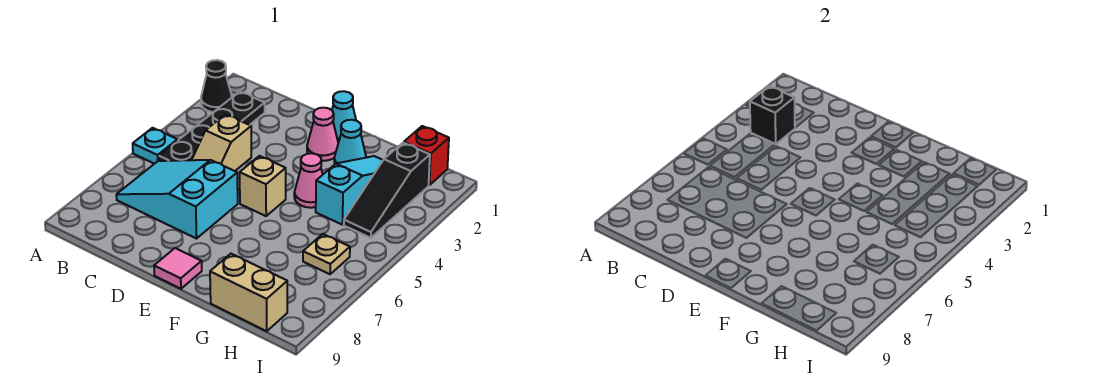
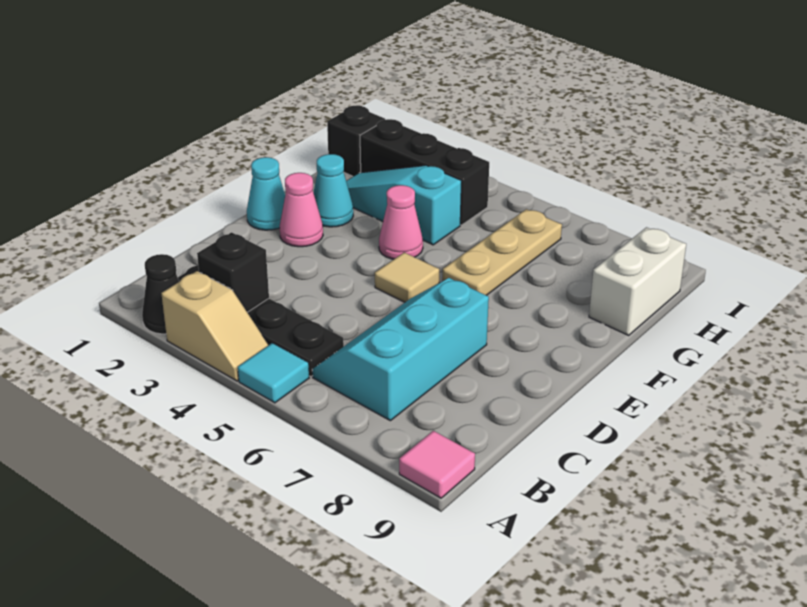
cyan 1x1 plate [133,128,178,164] -> cyan 1x1 tile [238,343,309,403]
cyan 2x3 slope [116,160,238,239] -> cyan 2x3 slope turned to [312,278,489,421]
tan 1x2 slope [192,114,251,171] -> tan 1x2 slope moved to [161,271,268,381]
tan 1x1 brick [240,156,286,216] -> tan 1x1 tile [375,252,439,302]
pink 1x1 tile [154,248,202,289] -> pink 1x1 tile moved to [399,431,475,498]
tan 1x2 brick [210,254,287,331] -> white 1x2 brick [589,227,686,335]
red 1x1 brick [404,126,449,185] -> black 1x1 brick [327,106,385,176]
black 1x3 slope [344,143,430,238] -> black 1x3 brick [360,119,489,225]
tan 1x1 plate [303,234,350,274] -> tan 1x3 plate [442,209,562,295]

